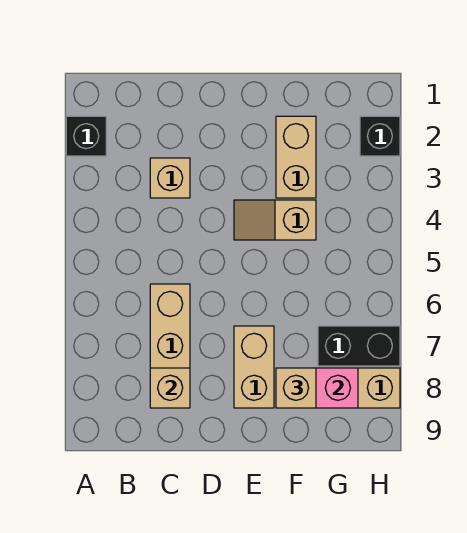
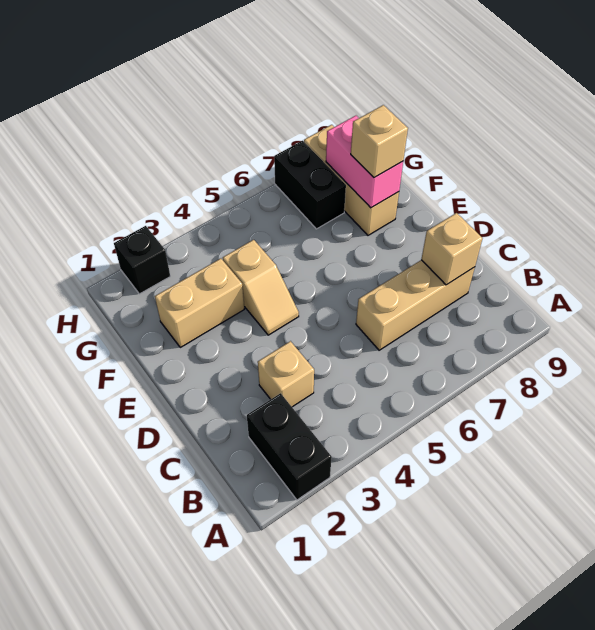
black 1x1 brick [66,116,106,156] -> black 1x2 brick [247,393,332,500]
tan 1x2 brick [234,326,274,408] -> none

